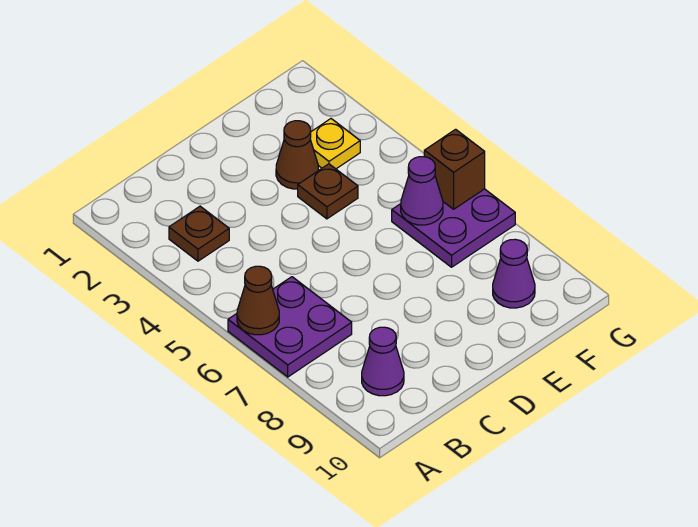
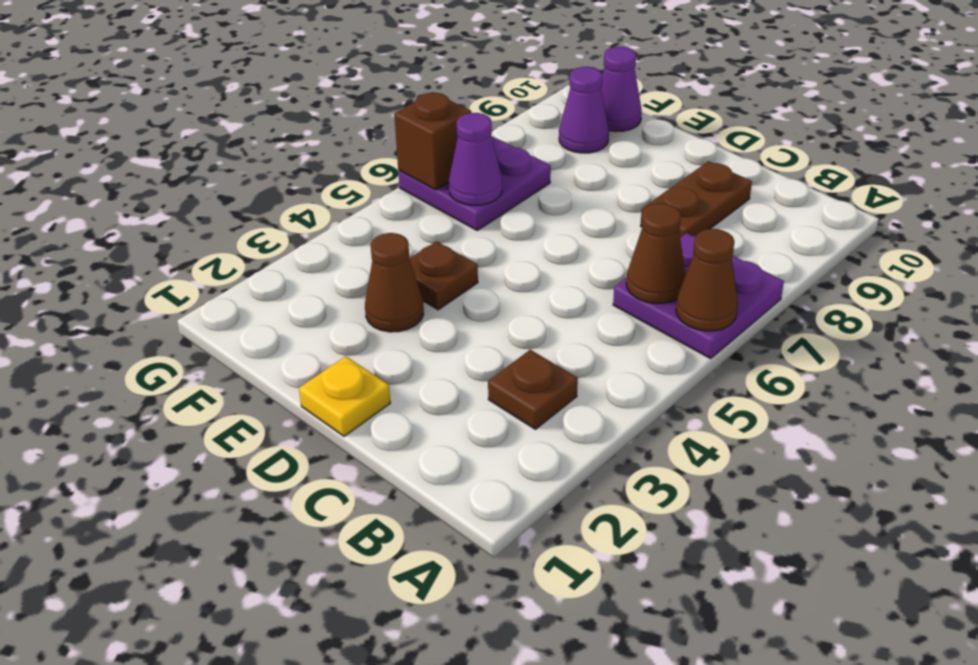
none -> brown 1x1 cone [626,203,686,304]
purple 1x1 cone [362,327,404,396] -> purple 1x1 cone moved to [601,47,642,132]
none -> brown 1x2 plate [641,161,752,237]
yellow 1x1 plate [310,119,360,169] -> yellow 1x1 plate moved to [299,356,390,436]

